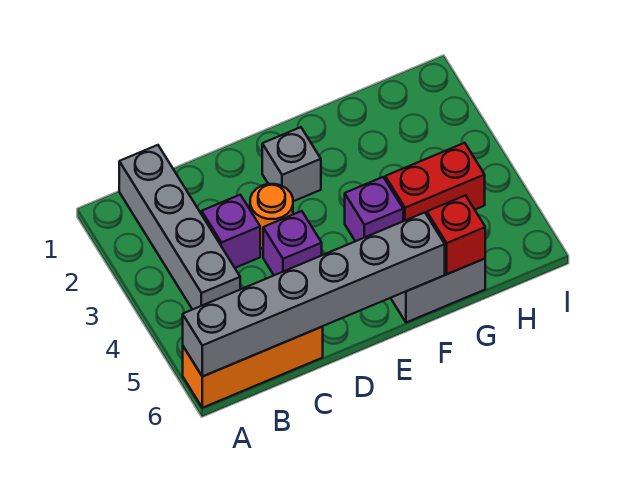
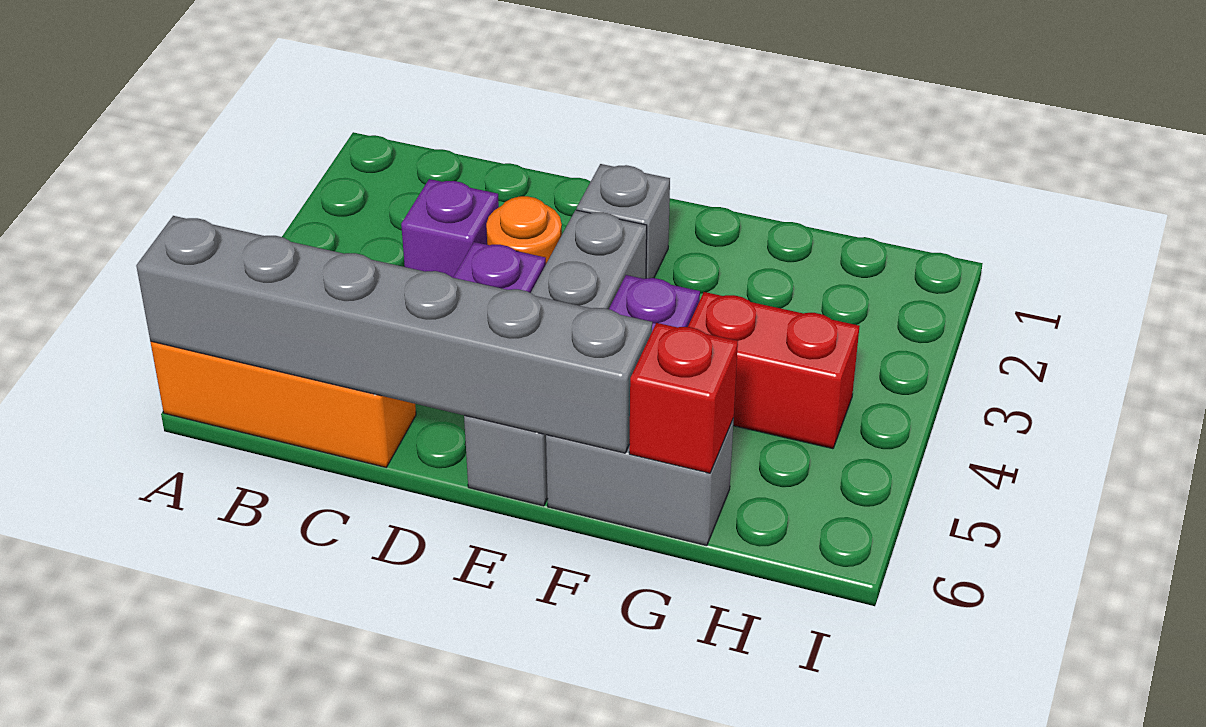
grey 1x4 brick [119,145,240,309] -> grey 1x4 brick moved to [464,210,647,506]

